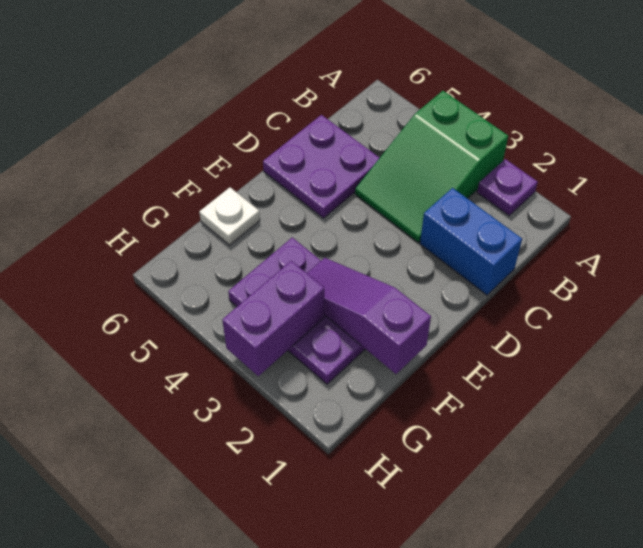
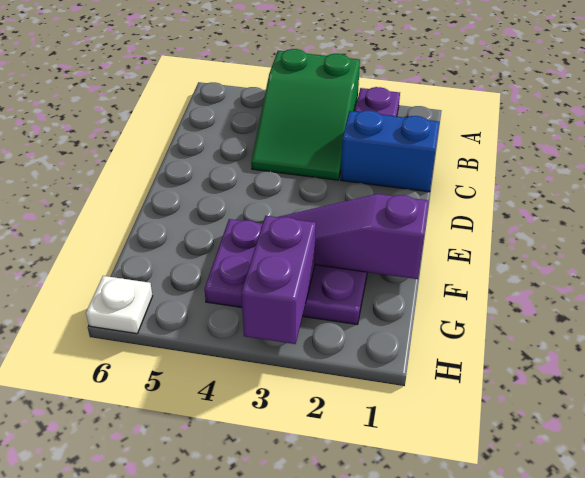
purple 2x2 plate [263,115,379,218] -> none
white 1x1 plate [199,187,260,245] -> white 1x1 plate moved to [86,276,153,334]

